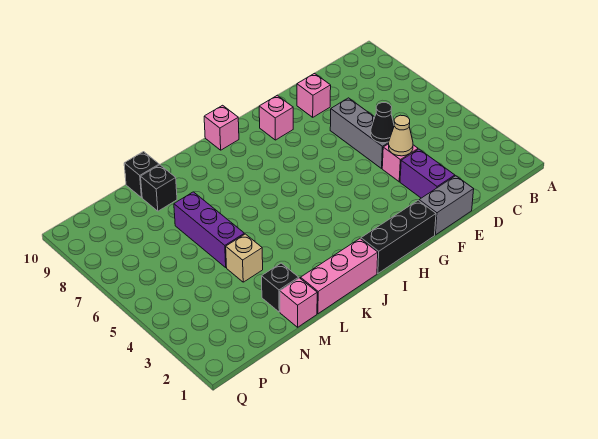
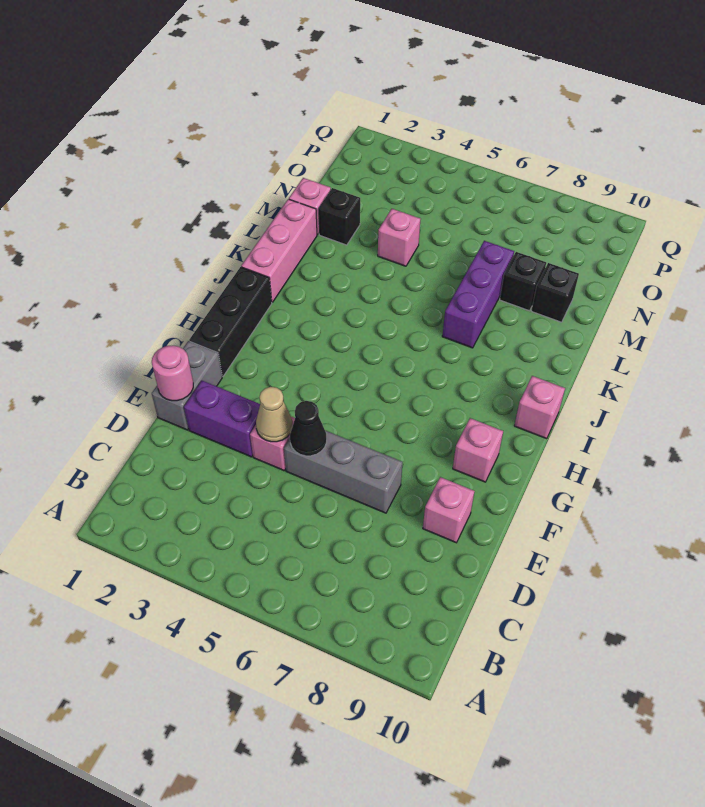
none -> pink 1x1 round brick [152,346,193,401]
tan 1x1 brick [226,234,263,282] -> pink 1x1 brick [378,209,421,266]
purple 1x3 brick [174,192,244,267] -> purple 1x3 brick turned to [442,241,514,348]
black 1x1 brick [124,152,159,198] -> black 1x1 brick moved to [500,252,546,311]

